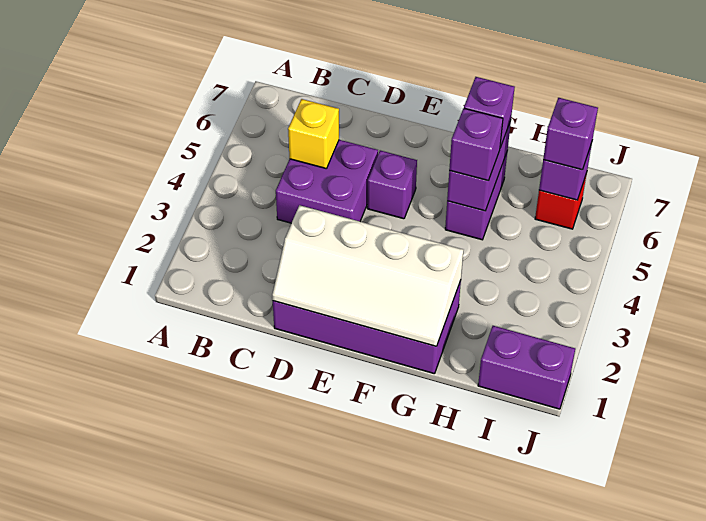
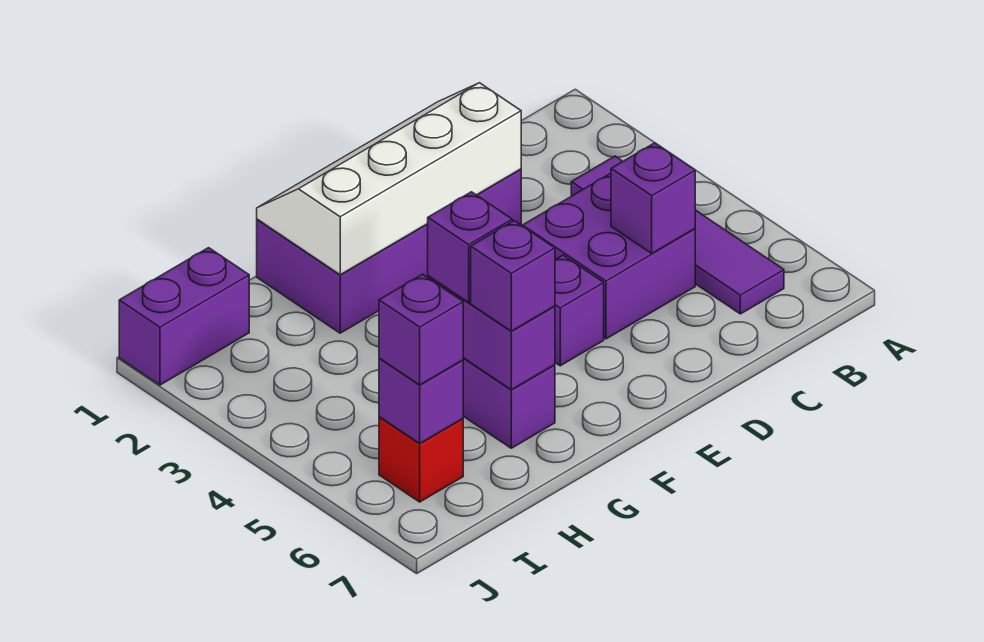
none -> purple 1x4 tile [571,156,784,314]
yellow 1x1 brick [288,99,339,169] -> purple 1x1 brick [611,143,695,253]

